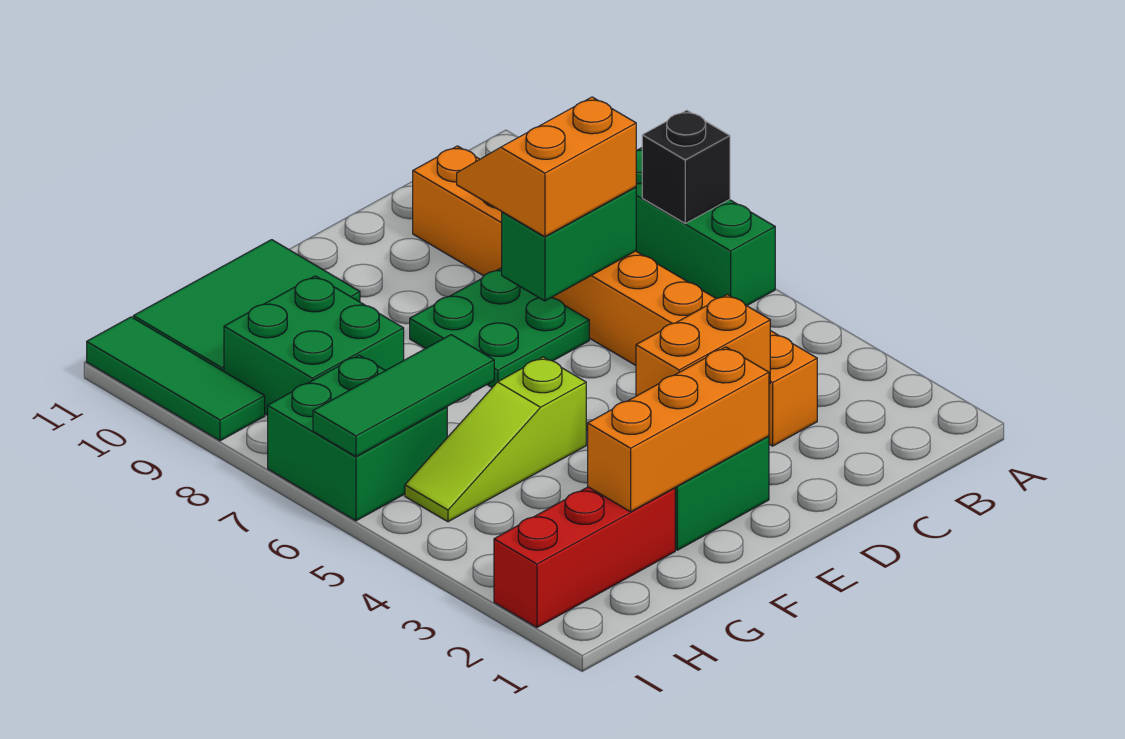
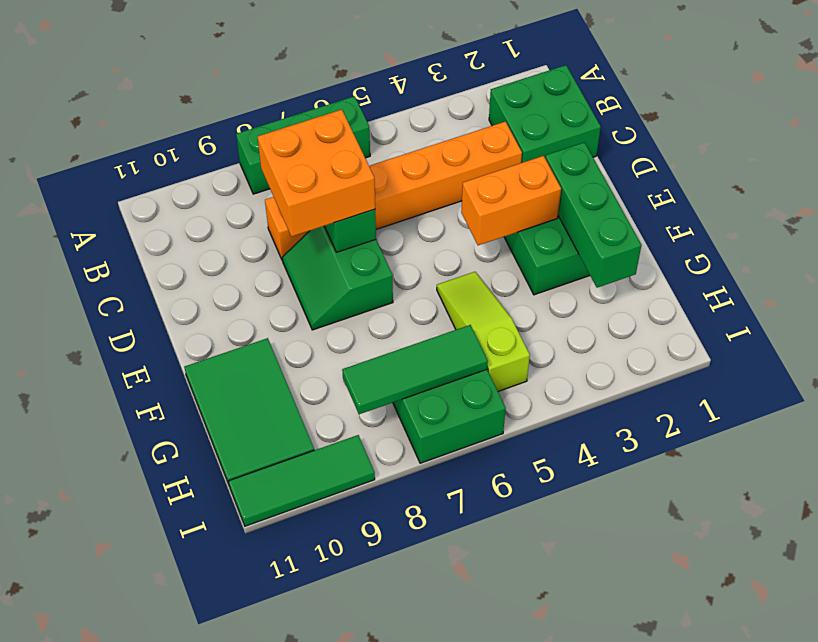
black 1x1 brick [642,110,730,223] -> none
orange 1x8 brick [413,146,817,446] -> orange 1x6 brick [265,122,522,261]
orange 2x2 slope [457,97,636,237] -> orange 2x2 brick [258,110,375,237]
orange 1x2 brick [636,294,770,396] -> orange 1x2 brick turned to [461,156,561,245]
green 2x2 plate [410,268,589,387] -> green 2x2 slope [282,226,393,330]
orange 1x3 brick [588,347,769,512] -> green 1x3 brick [545,142,641,288]
lime 1x3 slope [405,357,586,522] -> lime 1x3 slope turned to [437,272,530,391]
red 1x3 brick [494,487,675,628] -> none
green 1x3 tile [313,335,494,457] -> green 1x3 tile turned to [342,325,488,414]
green 2x2 brick [224,276,404,415] -> green 2x2 brick moved to [489,65,601,163]

